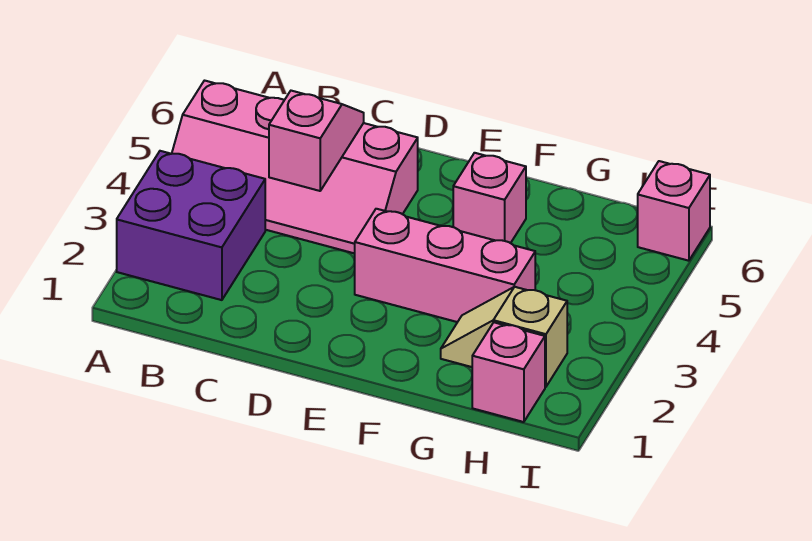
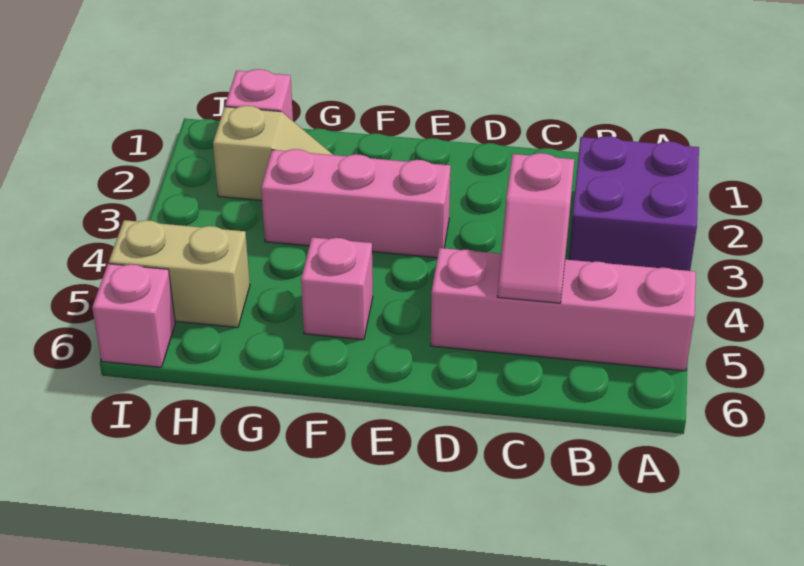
none -> tan 1x2 brick [109,220,250,327]

